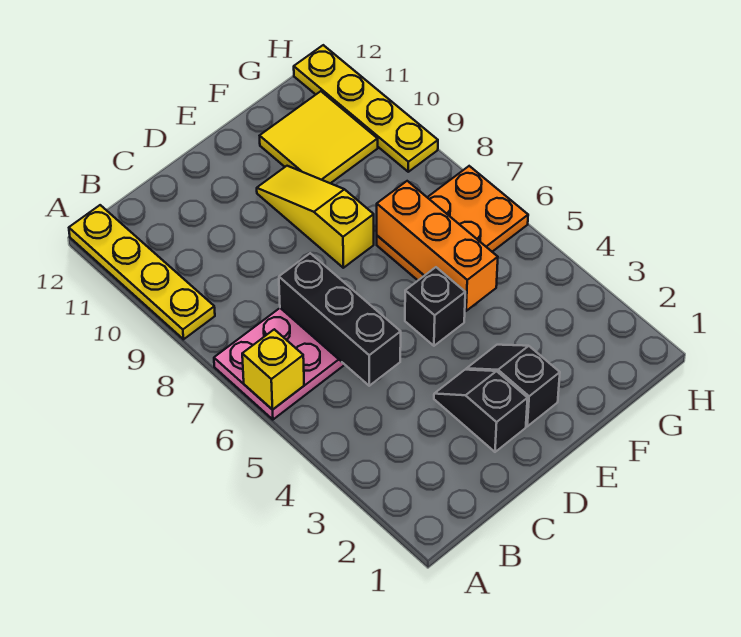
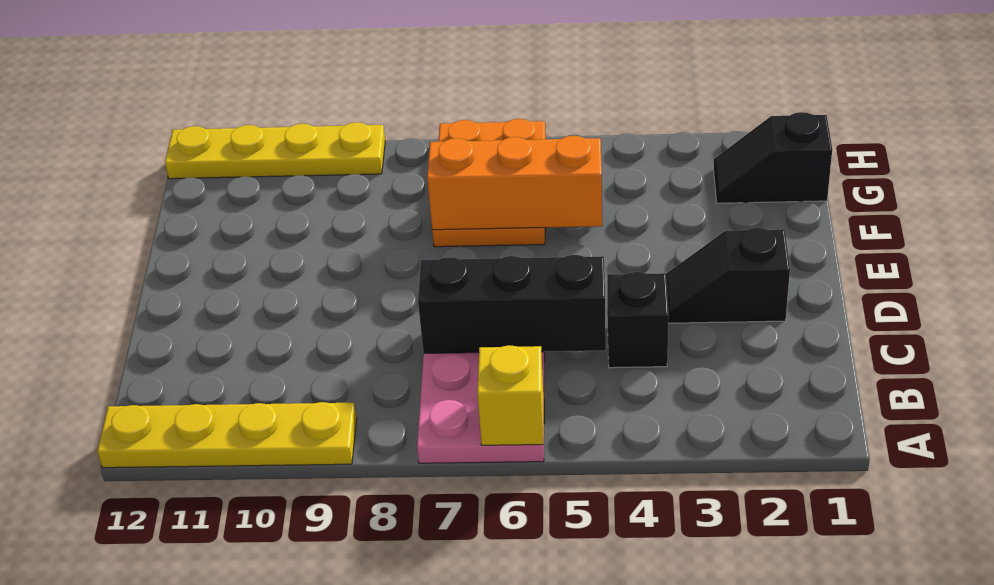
black 1x2 slope [466,345,560,426] -> black 1x2 slope moved to [713,112,832,203]
black 1x1 brick [405,267,465,346] -> black 1x1 brick moved to [607,272,669,368]
yellow 1x3 slope [257,166,374,268] -> none
yellow 2x2 tile [260,91,378,183] -> none

